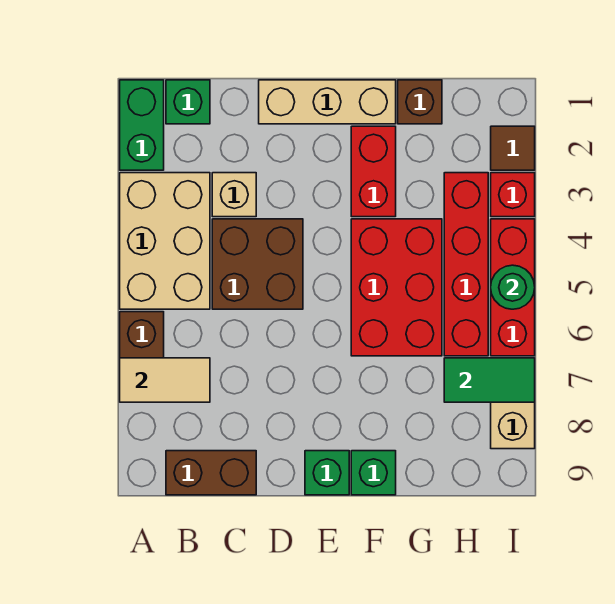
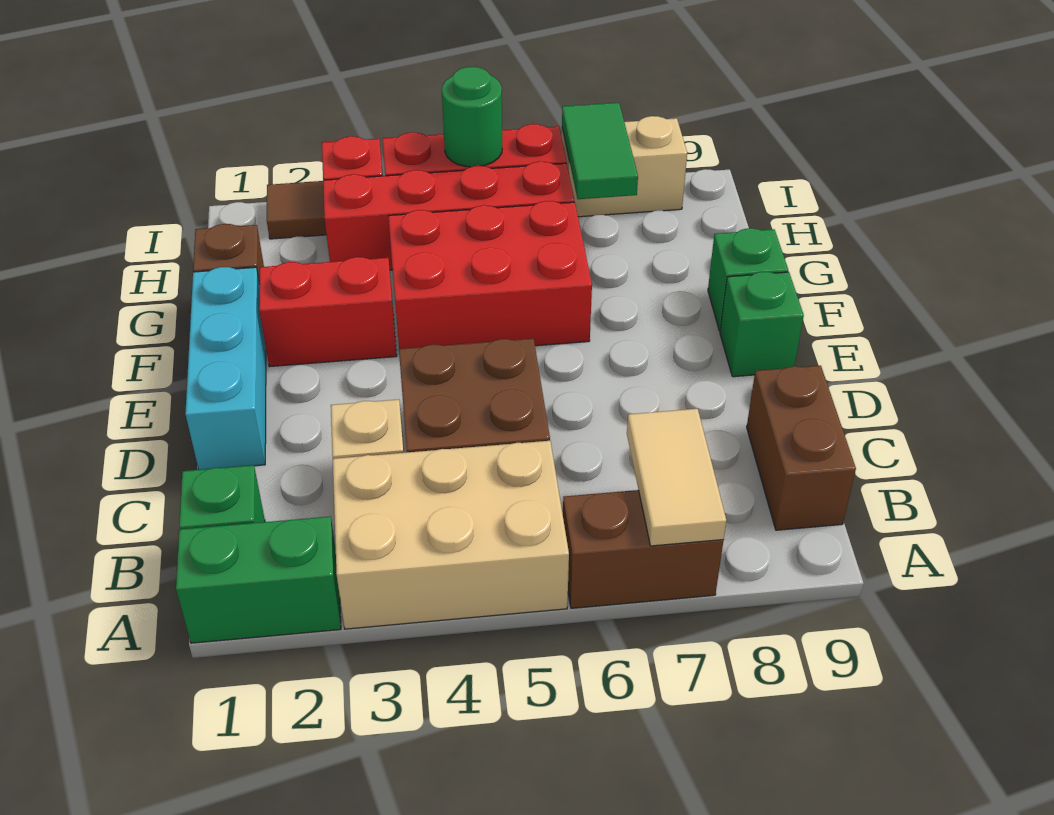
tan 1x3 brick [259,80,396,124] -> cyan 1x3 brick [185,267,266,470]

